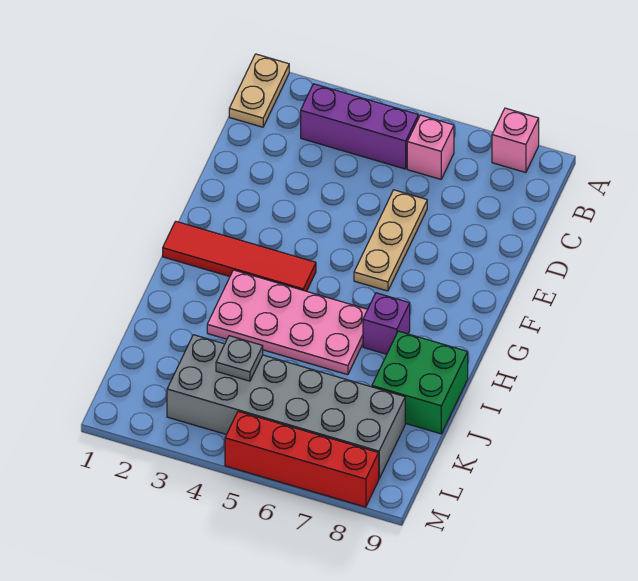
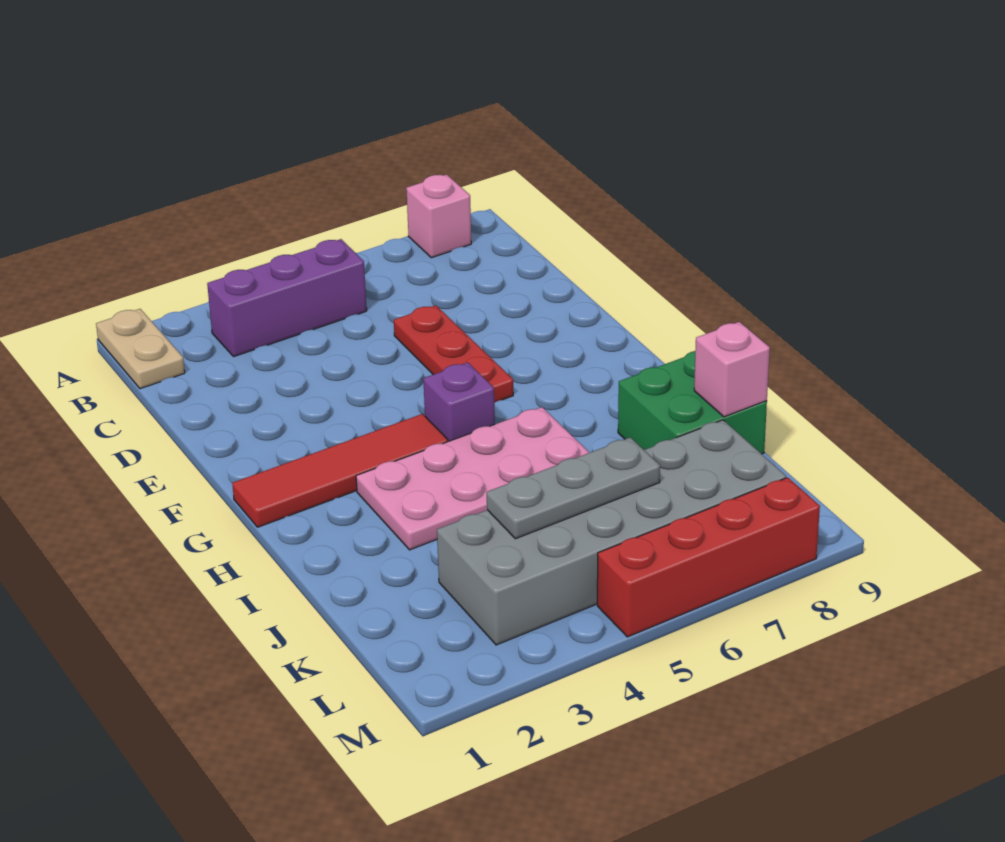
pink 1x1 brick [407,115,454,179] -> pink 1x1 brick moved to [694,322,770,417]
tan 1x3 plate [354,190,427,291] -> red 1x3 plate [394,305,513,403]
purple 1x1 brick [363,293,410,354] -> purple 1x1 brick moved to [423,362,495,441]
grey 1x1 plate [216,336,263,381] -> grey 1x3 plate [487,438,660,539]

